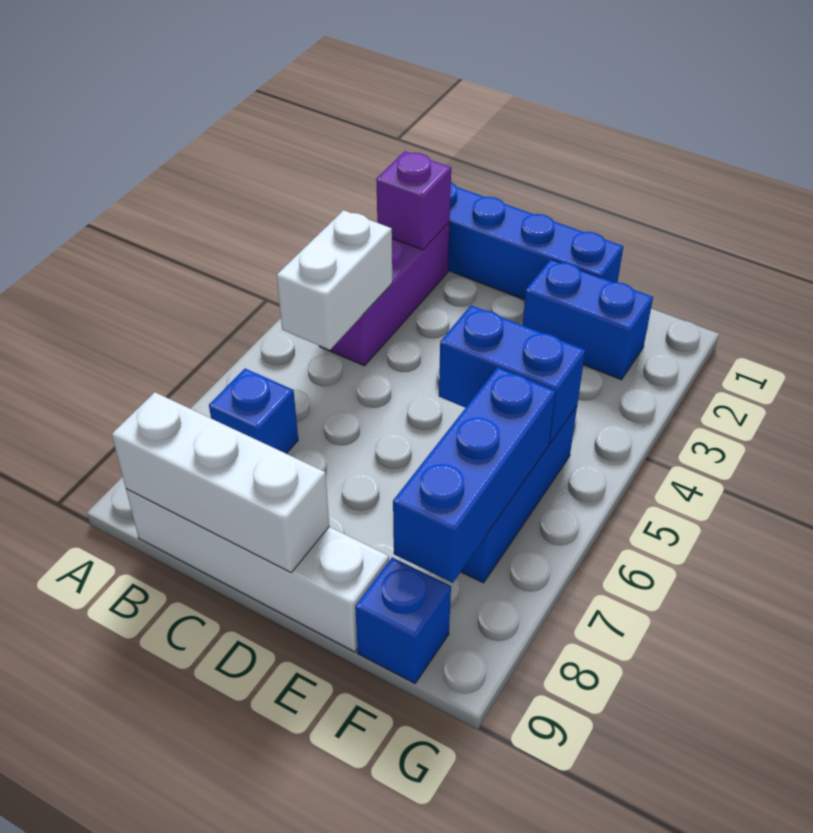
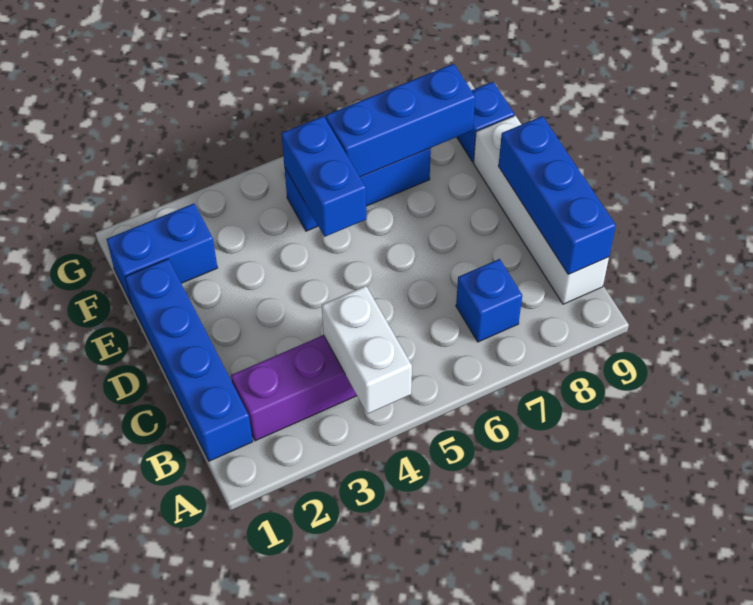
purple 1x1 brick [376,151,451,250] -> none
white 1x2 brick [277,210,392,350] -> white 1x2 brick turned to [322,286,412,414]
white 1x3 brick [112,392,329,572] -> blue 1x3 brick [498,116,616,275]
blue 1x2 brick [523,259,653,380] -> blue 1x2 brick turned to [106,203,218,304]

